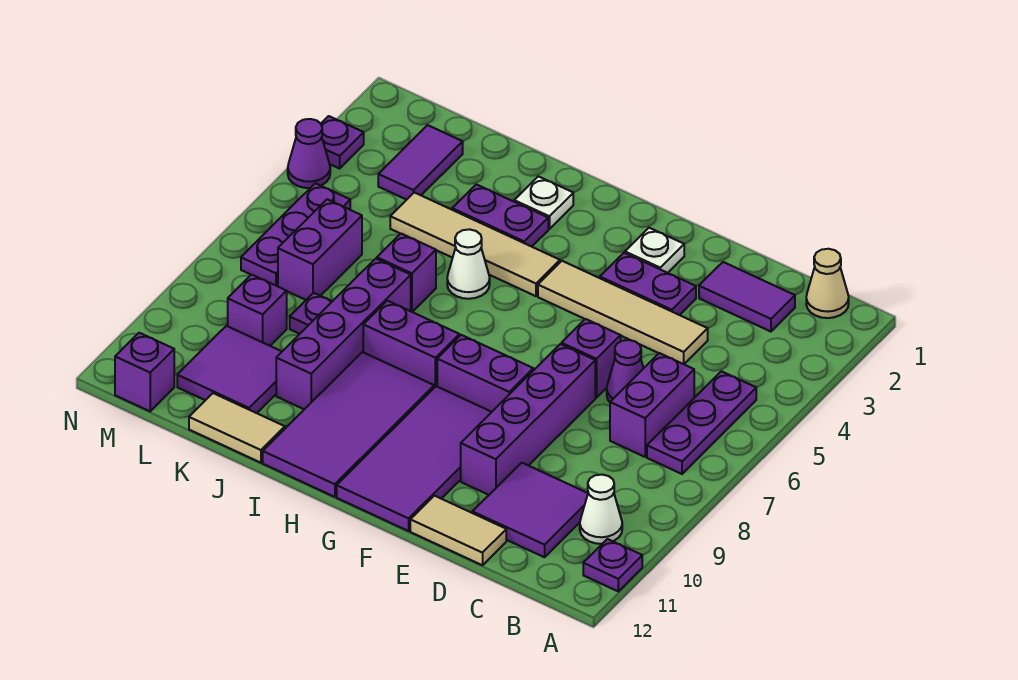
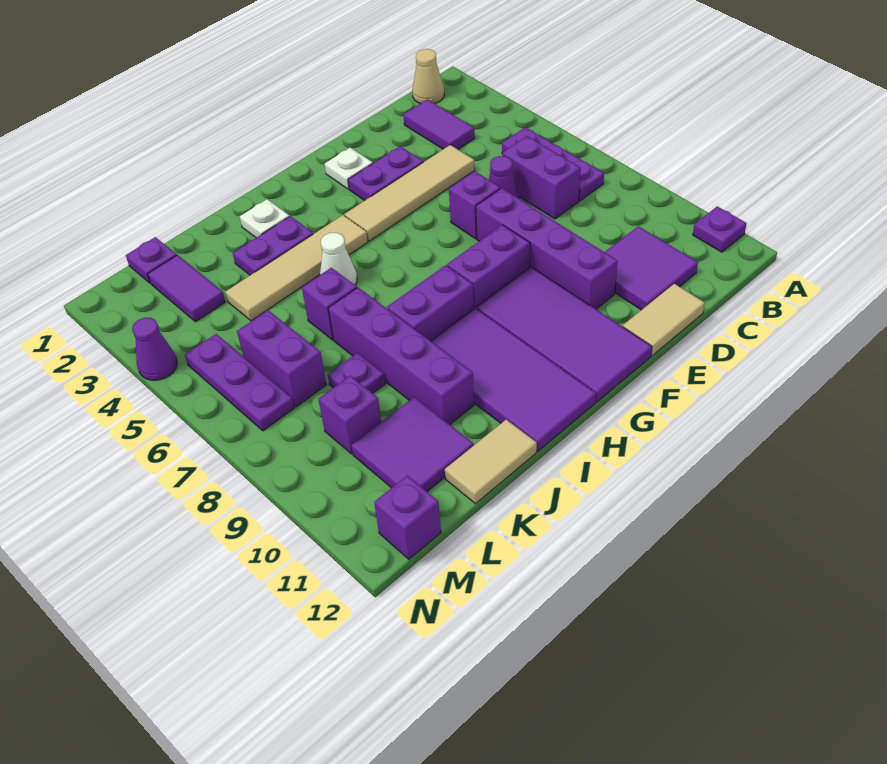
white 1x1 cone [580,475,622,544] -> none
purple 1x2 tile [699,262,795,332] -> purple 1x2 tile turned to [403,100,475,149]
purple 1x1 plate [321,116,364,168] -> purple 1x1 plate moved to [126,237,177,283]

